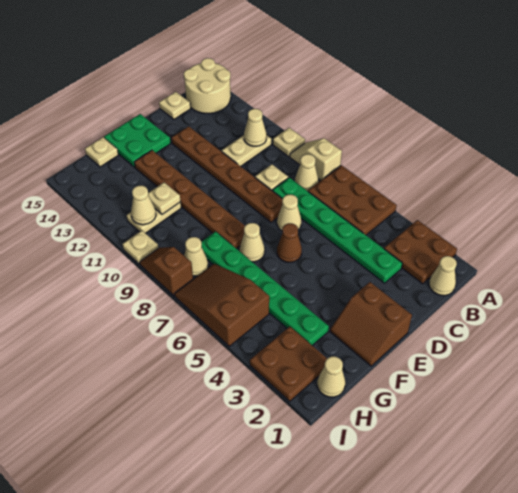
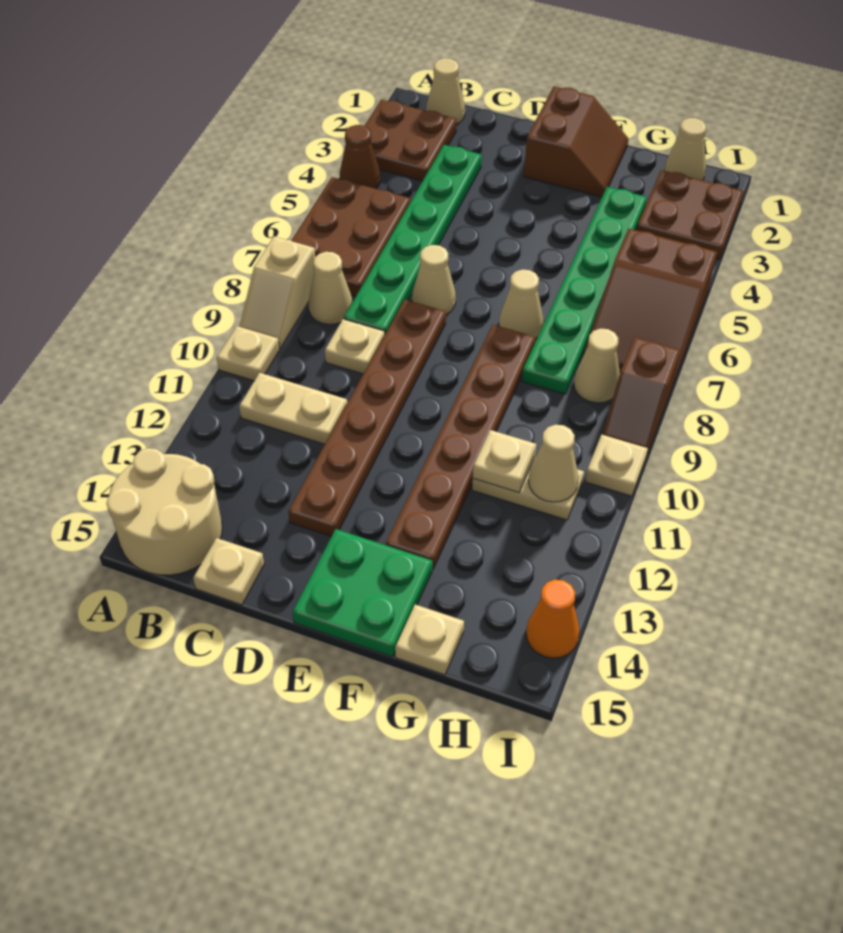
tan 1x1 cone [244,109,267,146] -> none
brown 1x1 cone [277,223,302,262] -> brown 1x1 cone moved to [340,125,380,189]
none -> orange 1x1 cone [526,580,580,658]

